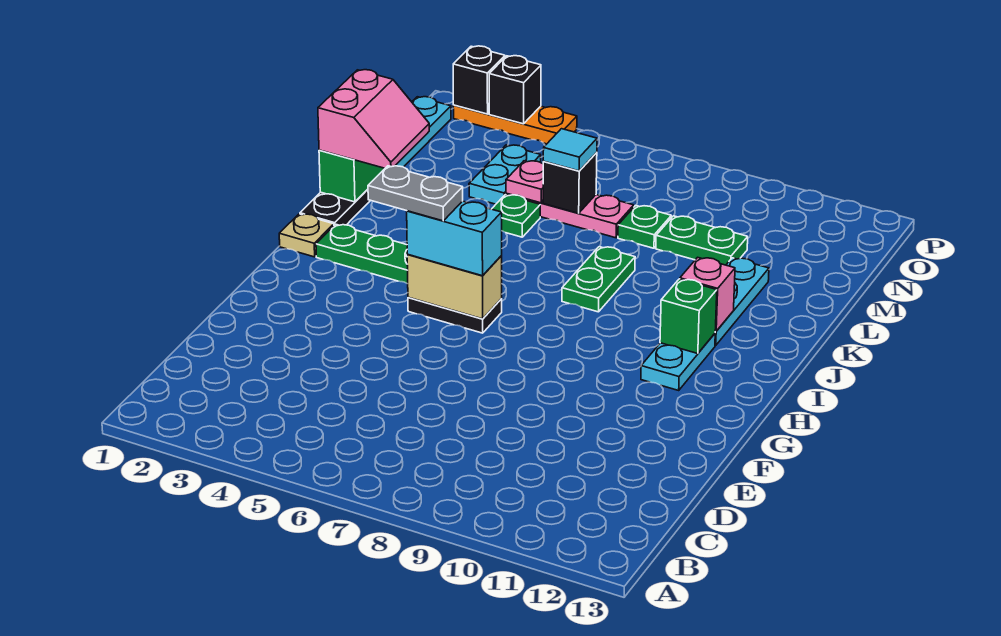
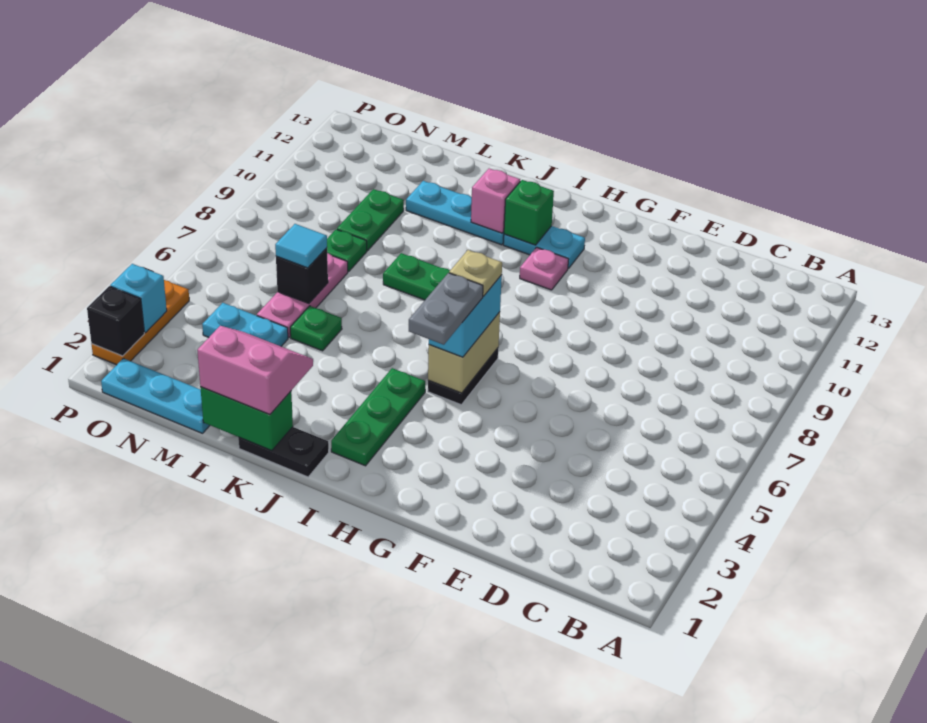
tan 1x1 plate [279,214,334,257] -> tan 1x1 plate moved to [449,250,502,296]
pink 1x1 plate [506,161,543,203] -> pink 1x1 plate moved to [520,247,569,290]
black 1x1 brick [489,56,541,124] -> cyan 1x1 brick [110,264,167,333]

